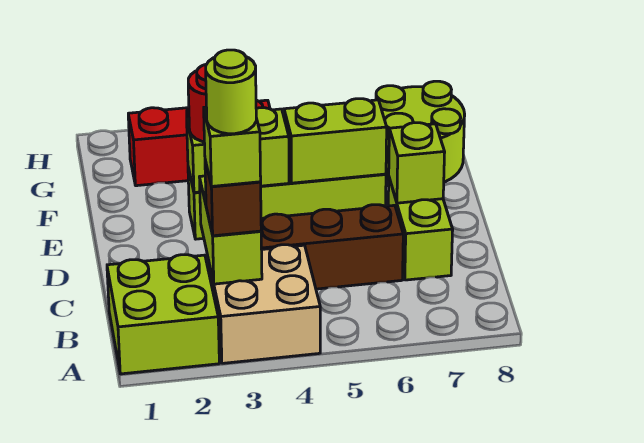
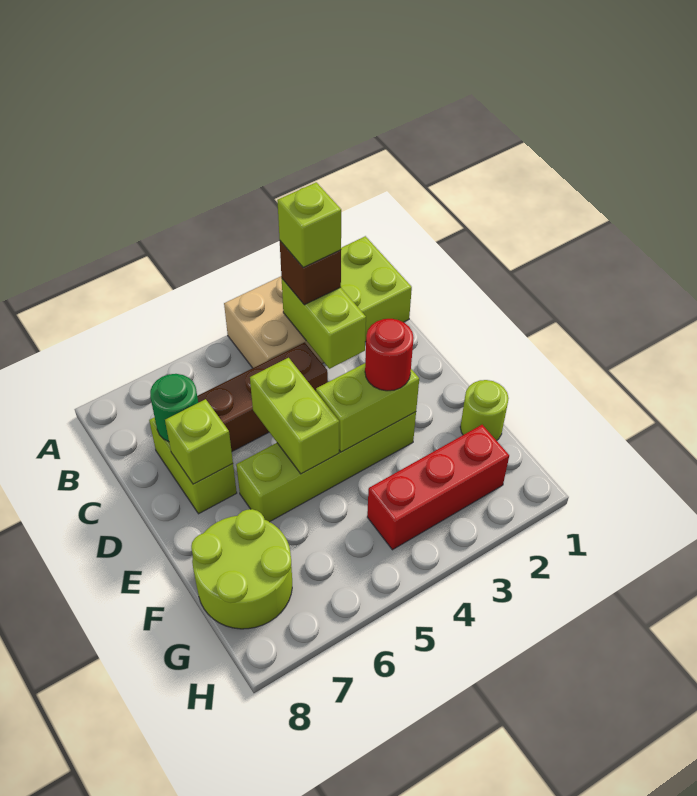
lime 1x1 round brick [206,50,256,134] -> lime 1x1 round brick moved to [460,380,509,441]
none -> green 1x1 round brick [150,374,198,442]
lime 1x2 brick [284,99,387,183] -> lime 1x2 brick turned to [250,358,339,474]

